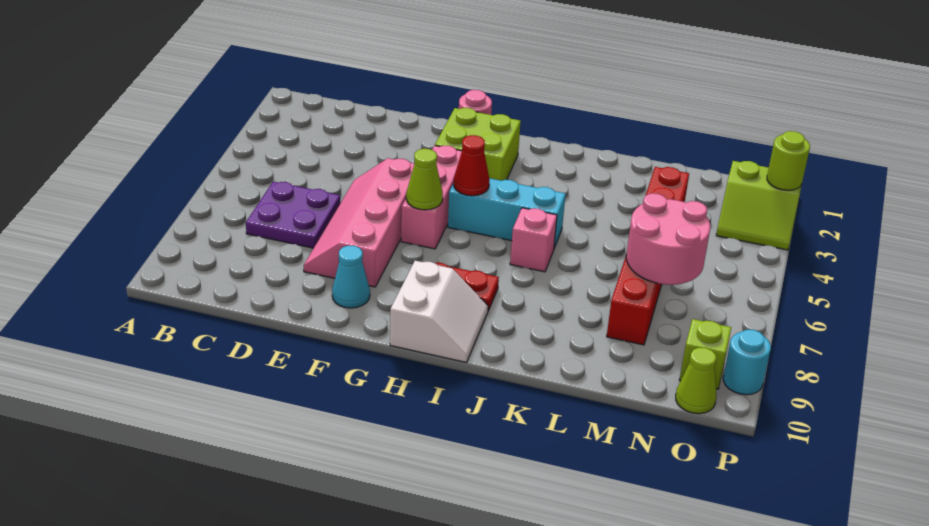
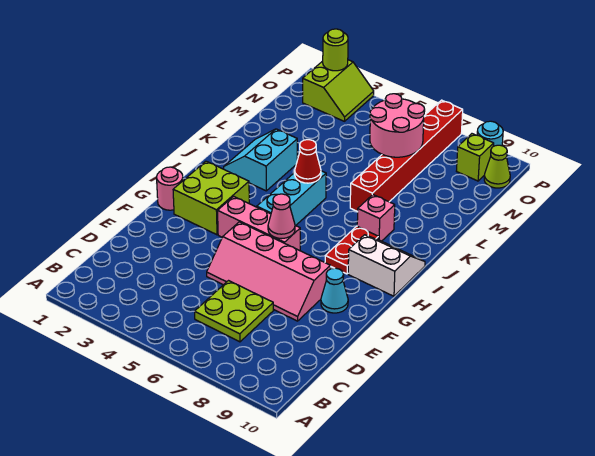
purple 2x2 plate [246,182,340,248] -> lime 2x2 plate [195,281,273,342]
lime 1x1 cone [406,149,443,210] -> pink 1x1 cone [268,194,295,239]
red 1x1 cone [454,135,489,196] -> red 1x1 cone moved to [295,140,321,183]
none -> cyan 2x2 slope [224,129,297,191]
pink 1x1 brick [510,208,557,272] -> pink 1x1 brick moved to [357,195,395,241]
red 1x6 brick [607,167,689,345] -> red 1x6 brick turned to [350,100,463,212]

